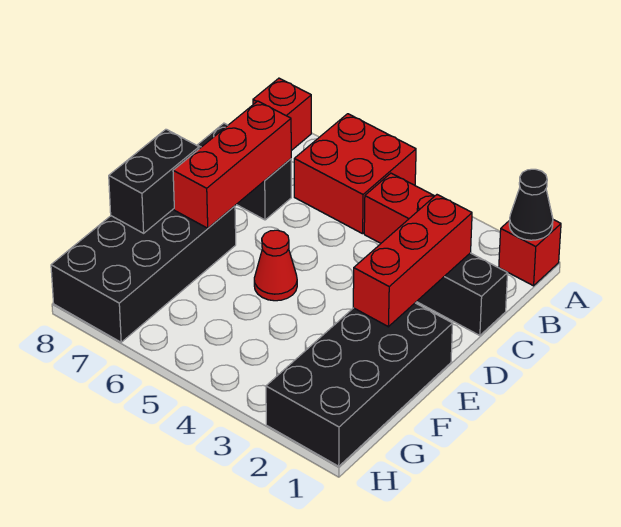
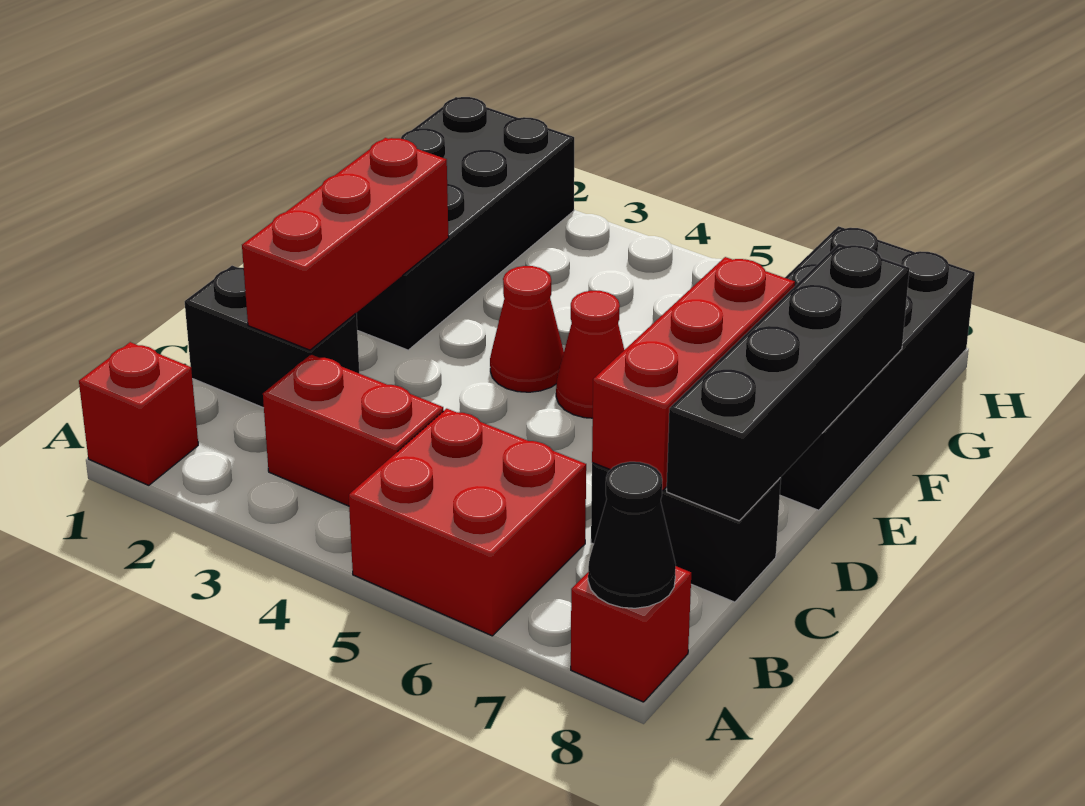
black 1x1 cone [509,169,553,240] -> black 1x1 cone moved to [588,462,676,608]
none -> red 1x1 cone [490,266,564,392]
black 1x2 brick [109,129,199,233] -> black 1x4 brick [667,244,910,521]

